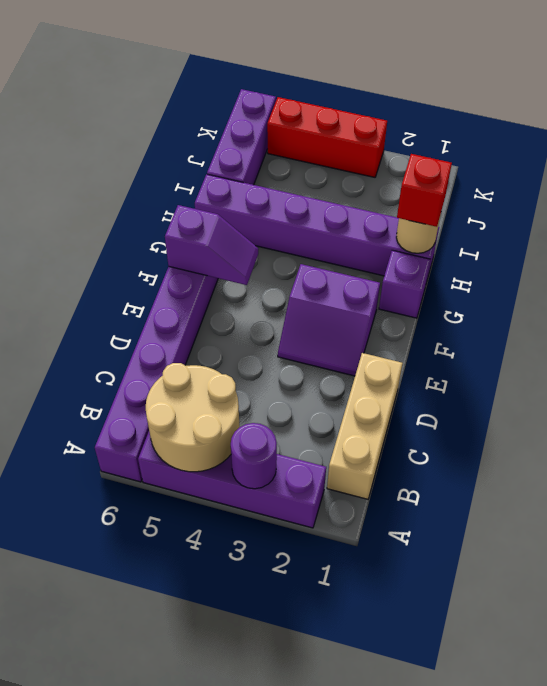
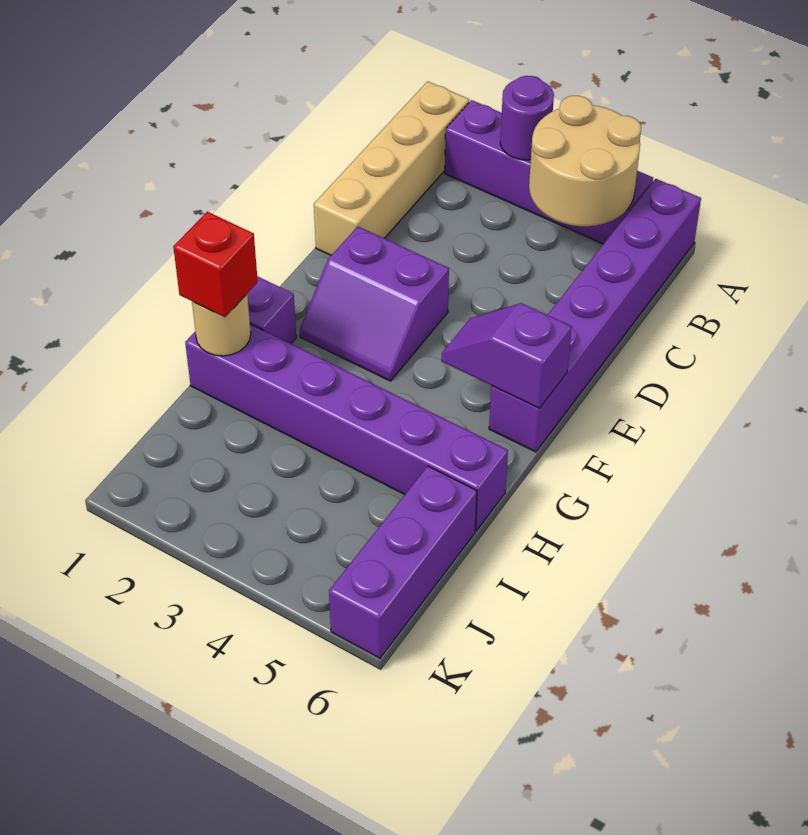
tan 1x3 brick [327,353,403,499] -> tan 1x4 brick [314,81,469,255]
purple 2x2 slope [278,264,380,376] -> purple 2x2 slope turned to [300,227,449,381]
red 1x3 brick [267,97,387,177] -> none

